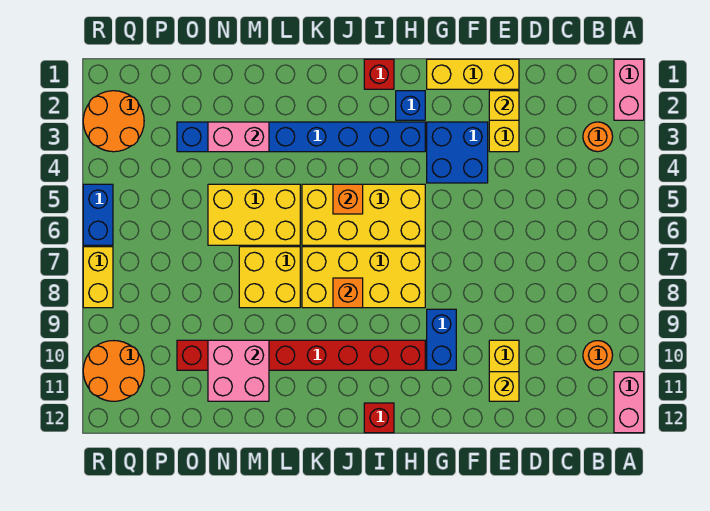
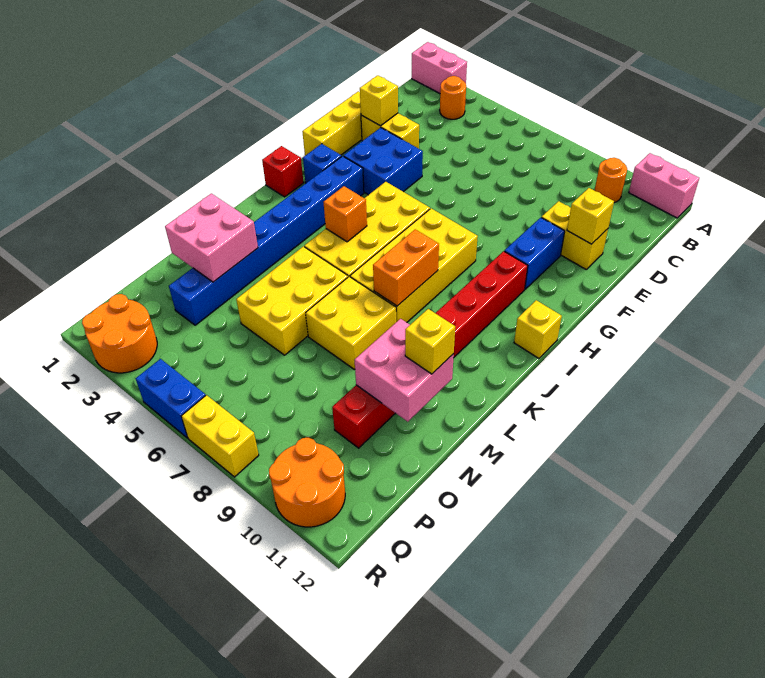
blue 1x2 brick [427,309,456,370] -> blue 1x2 brick turned to [504,218,565,289]
red 1x1 brick [364,403,394,433] -> yellow 1x1 brick [514,300,562,358]
orange 1x1 brick [333,278,363,308] -> orange 1x2 brick [373,229,439,306]
pink 1x2 brick [208,122,269,152] -> pink 2x2 brick [165,193,258,282]
none -> yellow 1x1 brick [405,309,455,374]

